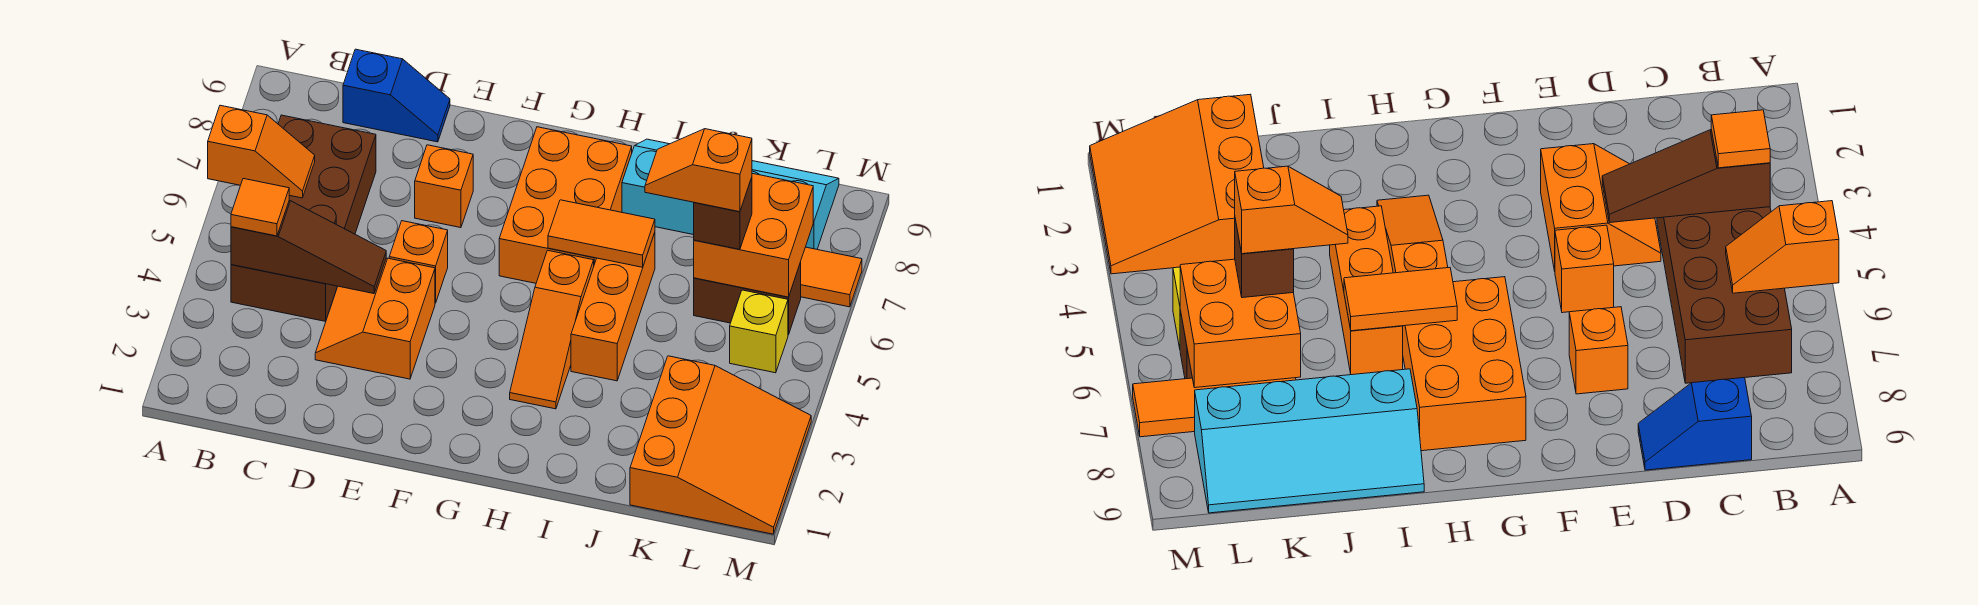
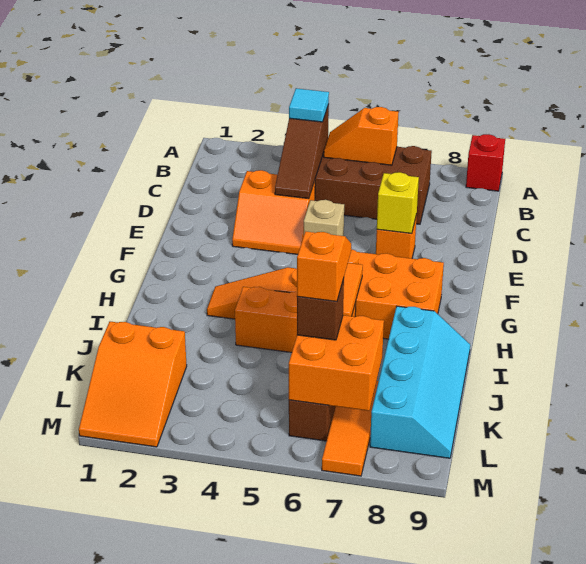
orange 1x2 slope [208,105,315,198] -> orange 1x2 slope turned to [324,107,399,165]
none -> red 1x1 brick [466,134,505,191]
orange 1x1 tile [231,179,289,236] -> cyan 1x1 tile [289,88,329,122]
blue 1x2 slope [343,49,450,142] -> none
orange 2x2 slope [315,258,435,379] -> orange 2x2 slope turned to [232,170,315,254]
orange 1x1 brick [389,221,448,303] -> tan 1x1 brick [304,200,344,236]
orange 3x3 slope [630,356,811,534] -> orange 2x3 slope [79,322,187,447]
yellow 1x1 brick [730,290,788,373] -> yellow 1x1 brick moved to [377,172,419,233]

